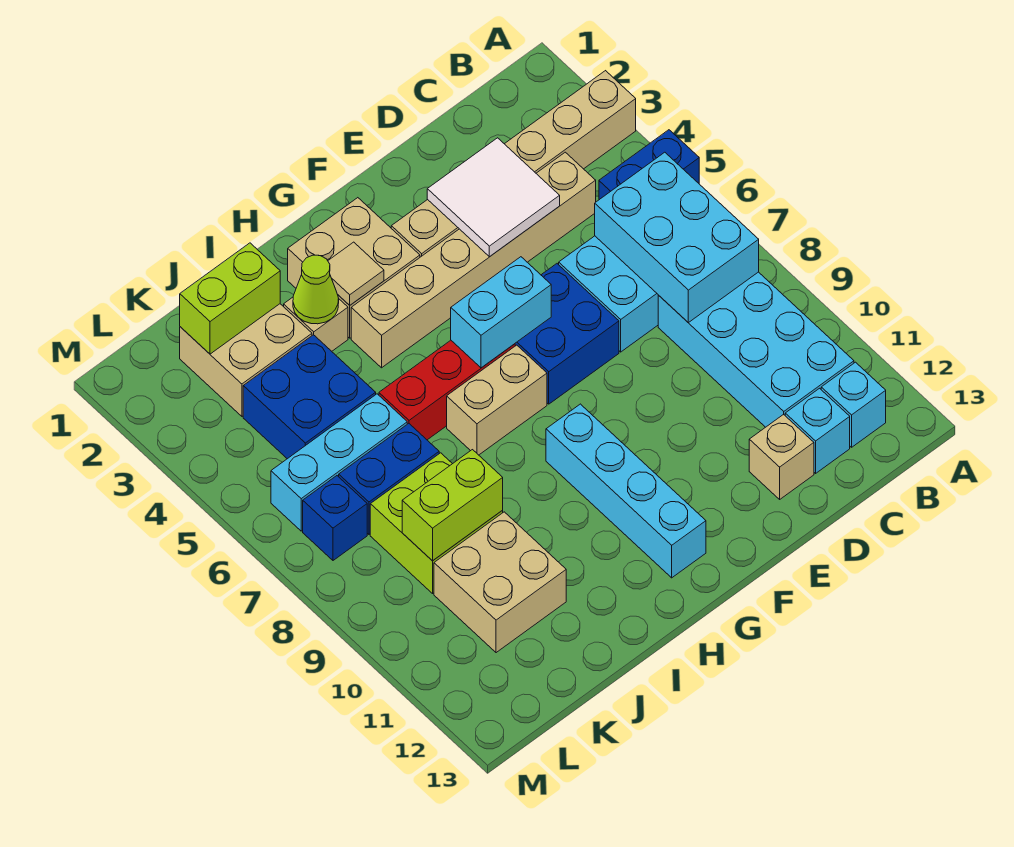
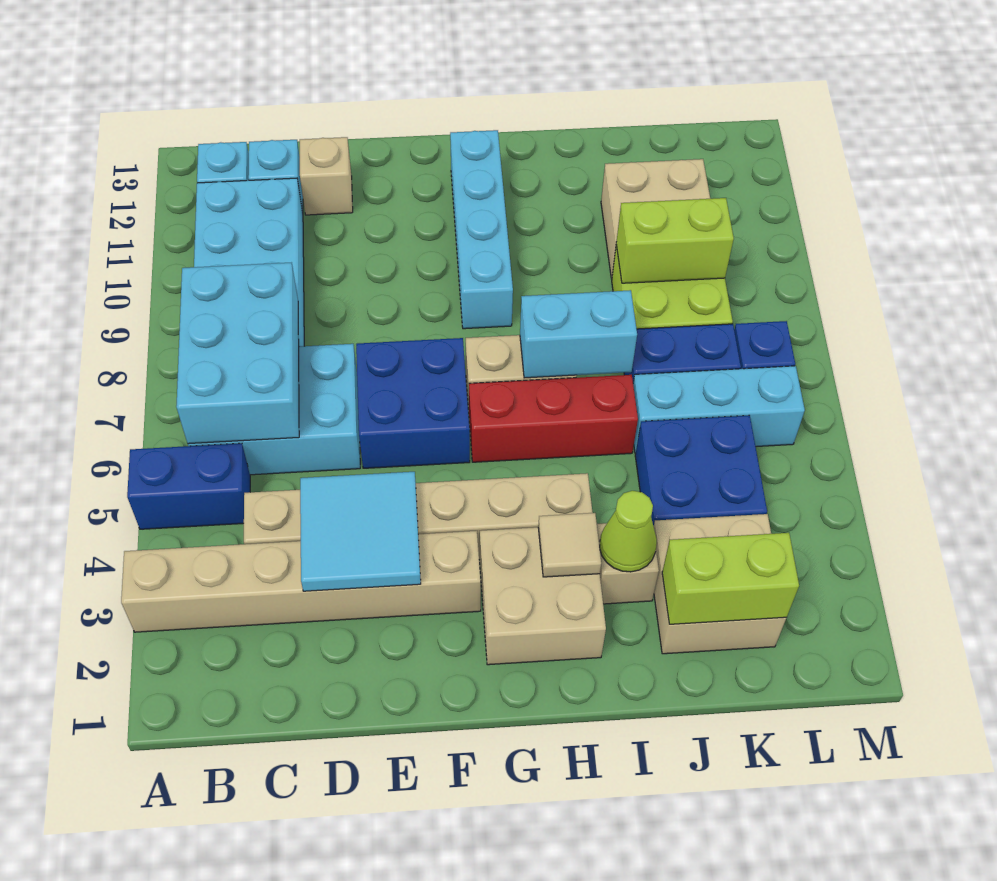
white 2x2 tile [427,138,560,257] -> cyan 2x2 tile [300,472,421,591]
cyan 1x2 brick [451,257,551,368] -> cyan 1x2 brick moved to [520,290,637,378]

